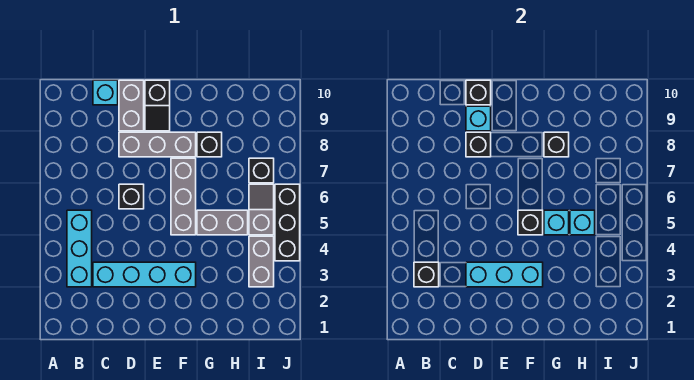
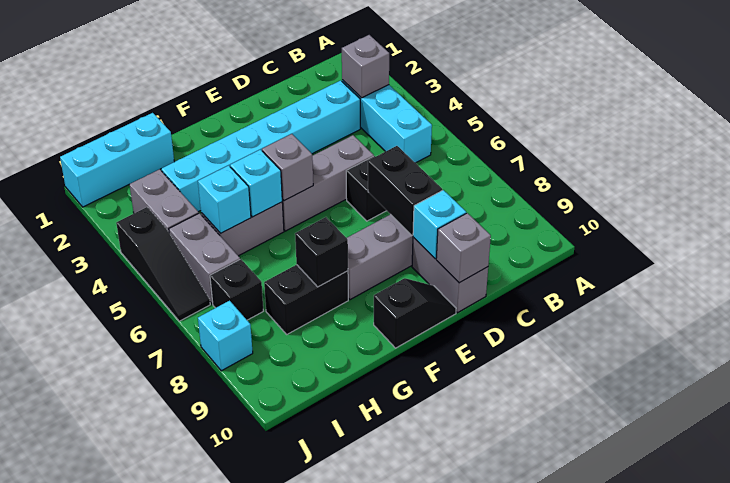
black 1x1 brick [414,262,439,287] -> grey 1x1 brick [342,35,389,98]
cyan 1x4 brick [93,262,196,287] -> cyan 1x6 brick [161,80,360,212]
cyan 1x1 brick [93,80,118,105] -> cyan 1x1 brick moved to [198,301,253,371]
cyan 1x3 brick [466,262,543,287] -> cyan 1x3 brick moved to [60,113,174,207]
black 1x1 brick [466,132,491,157] -> black 1x2 brick [368,146,442,236]
black 1x1 brick [466,80,491,105] -> grey 1x1 brick [436,213,491,283]
black 1x2 slope [145,80,170,131] -> black 1x2 slope turned to [374,278,456,348]
grey 1x3 brick [171,158,196,235] -> grey 1x3 brick turned to [282,135,374,231]
black 1x1 brick [518,210,543,235] -> grey 1x1 brick [262,134,313,201]
black 1x1 brick [197,132,222,157] -> black 1x2 brick [264,265,348,334]
grey 1x2 slope [249,184,274,235] -> grey 1x2 brick [169,213,240,304]
black 1x3 brick [275,184,300,261] -> black 1x3 slope [116,207,210,321]

